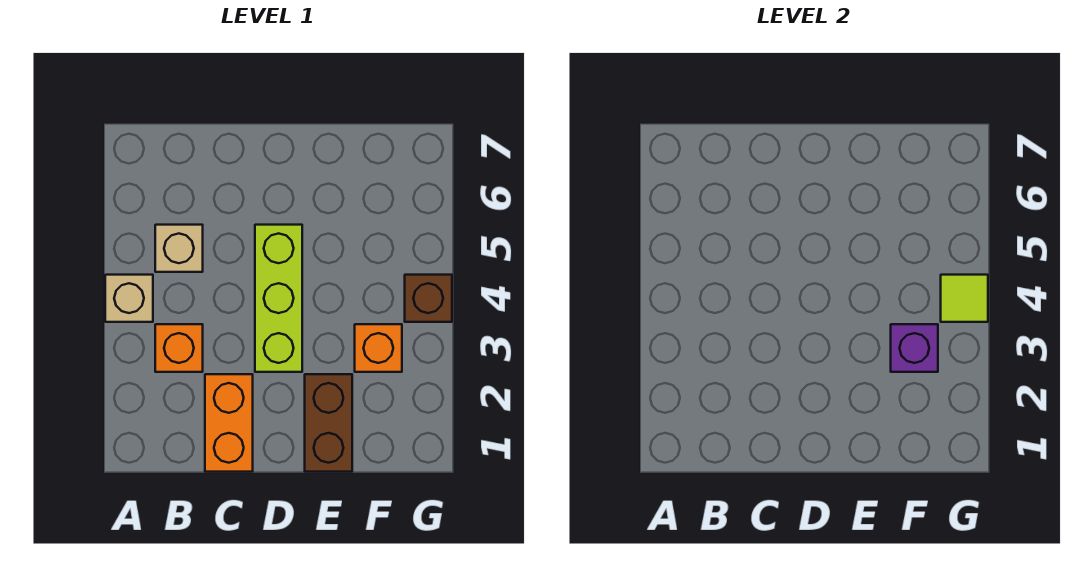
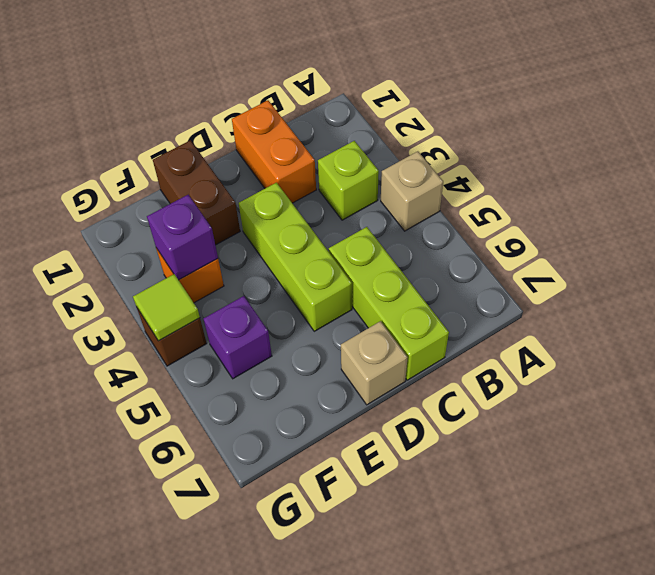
orange 1x1 brick [155,324,203,372] -> lime 1x1 brick [318,141,379,220]
tan 1x1 brick [155,225,203,272] -> tan 1x1 brick moved to [341,321,408,405]
none -> lime 1x3 brick [329,227,449,380]
none -> purple 1x1 brick [203,296,272,379]

